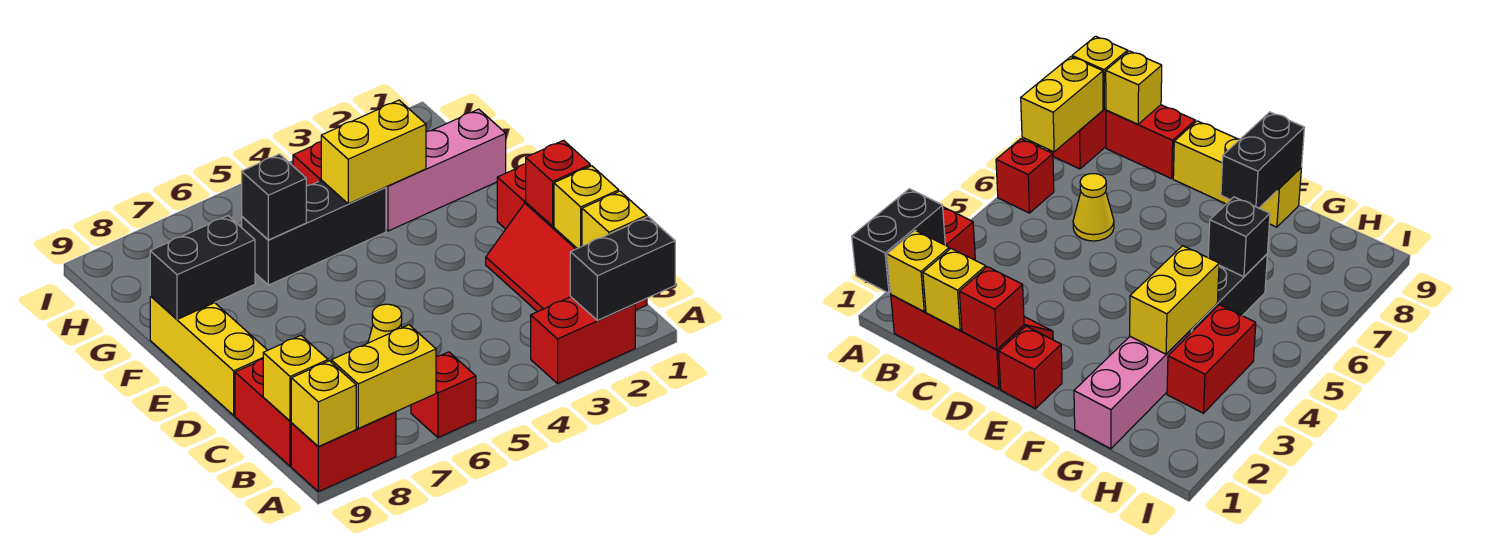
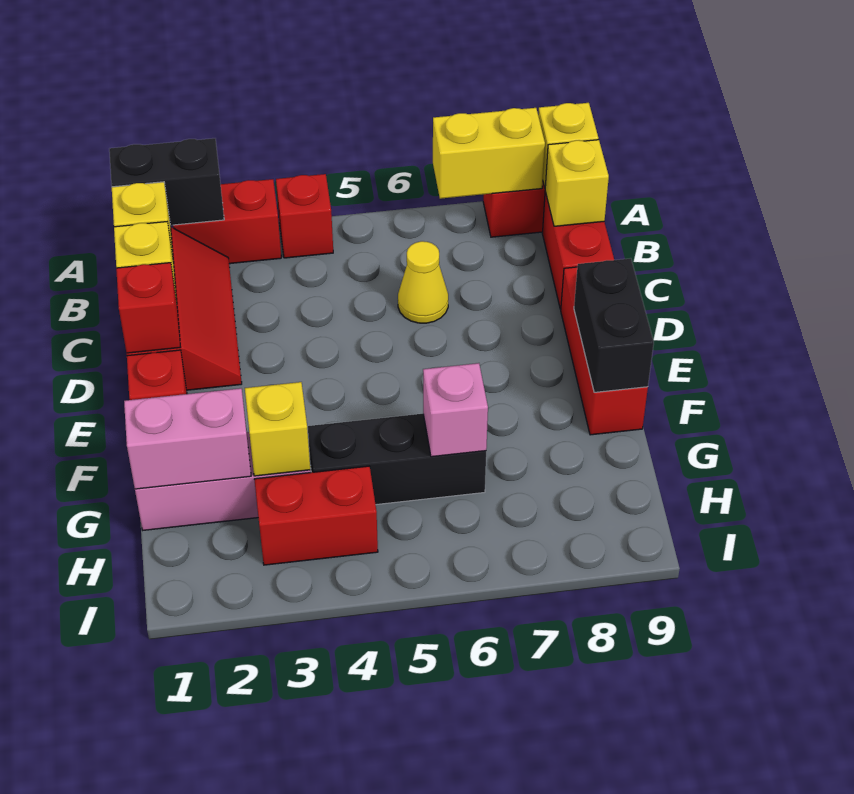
red 1x1 brick [411,352,476,438] -> red 1x1 brick moved to [276,174,333,258]
yellow 1x3 brick [150,296,267,415] -> red 1x3 brick [561,267,648,435]
black 1x2 brick [150,216,255,319] -> black 1x2 brick turned to [574,258,654,392]
none -> pink 1x2 brick [124,388,251,489]
yellow 1x2 brick [321,100,426,204] -> yellow 1x1 brick [245,382,310,476]
black 1x1 brick [242,154,306,240] -> pink 1x1 brick [423,363,488,457]

